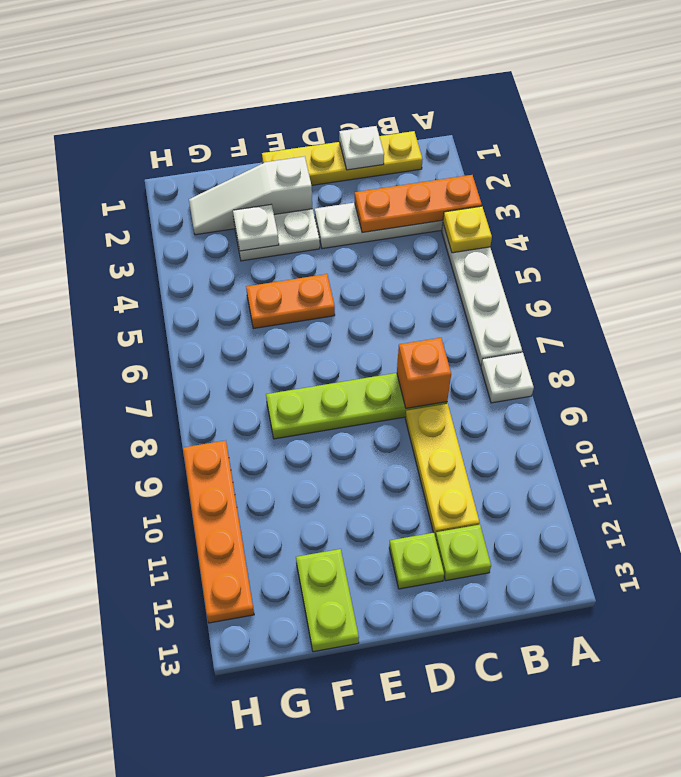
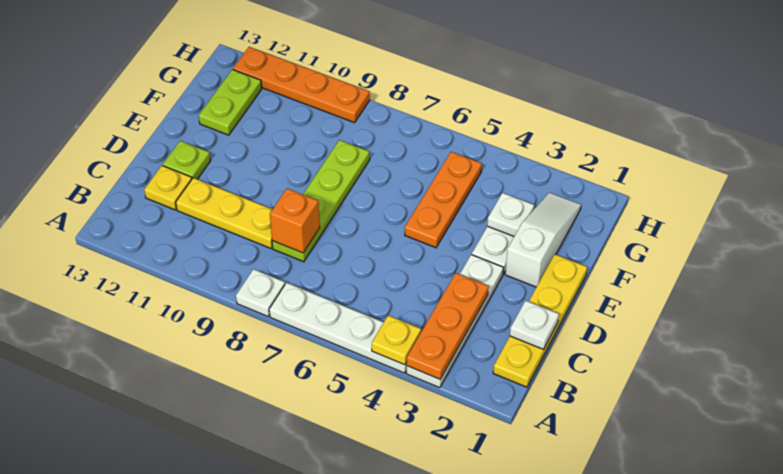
lime 1x1 plate [435,525,491,581] -> yellow 1x1 plate [144,166,192,210]
orange 1x2 plate [246,274,335,329] -> orange 1x3 plate [405,152,482,248]
lime 1x2 plate [296,549,359,652] -> lime 1x2 plate turned to [199,69,262,135]

